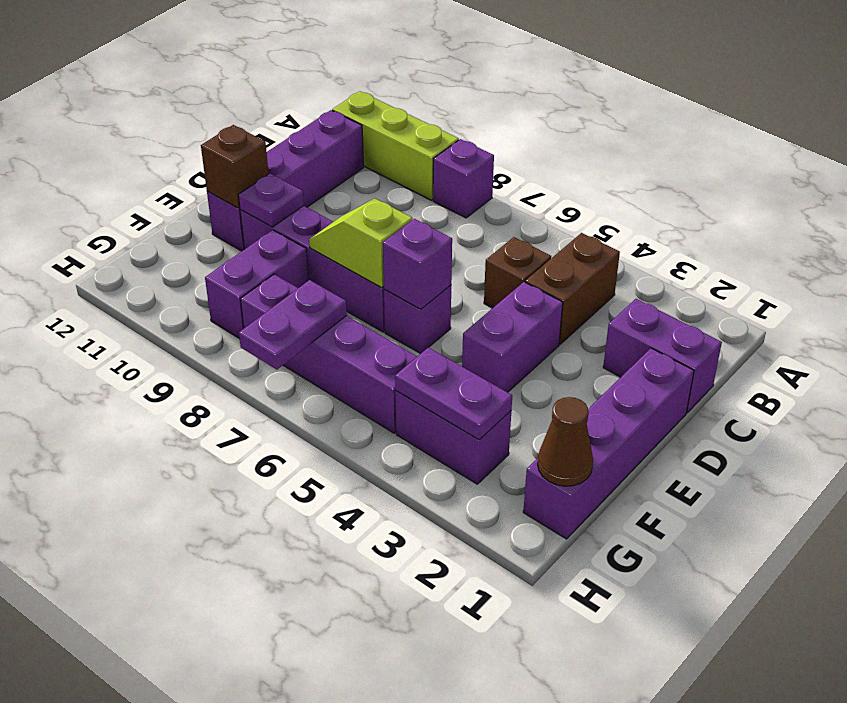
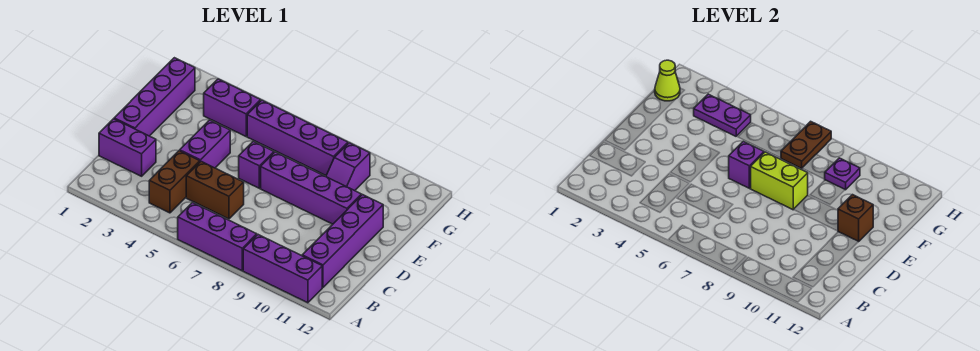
purple 1x1 brick [433,139,494,218] -> purple 1x3 brick [178,203,257,271]
lime 1x3 brick [332,91,459,200] -> purple 1x3 brick [243,235,322,303]
brown 1x1 brick [484,237,551,308] -> brown 1x2 brick [186,162,244,219]
lime 1x2 slope [309,198,412,288] -> lime 1x2 brick [751,152,808,210]
purple 1x1 plate [238,174,304,227] -> purple 1x1 plate moved to [825,158,860,190]
purple 1x2 brick [205,230,309,338] -> purple 1x2 slope [326,143,370,191]
brown 1x1 cone [538,397,593,486] -> lime 1x1 cone [655,60,680,101]
purple 1x2 plate [239,280,347,370] -> brown 1x2 plate [781,121,831,168]

